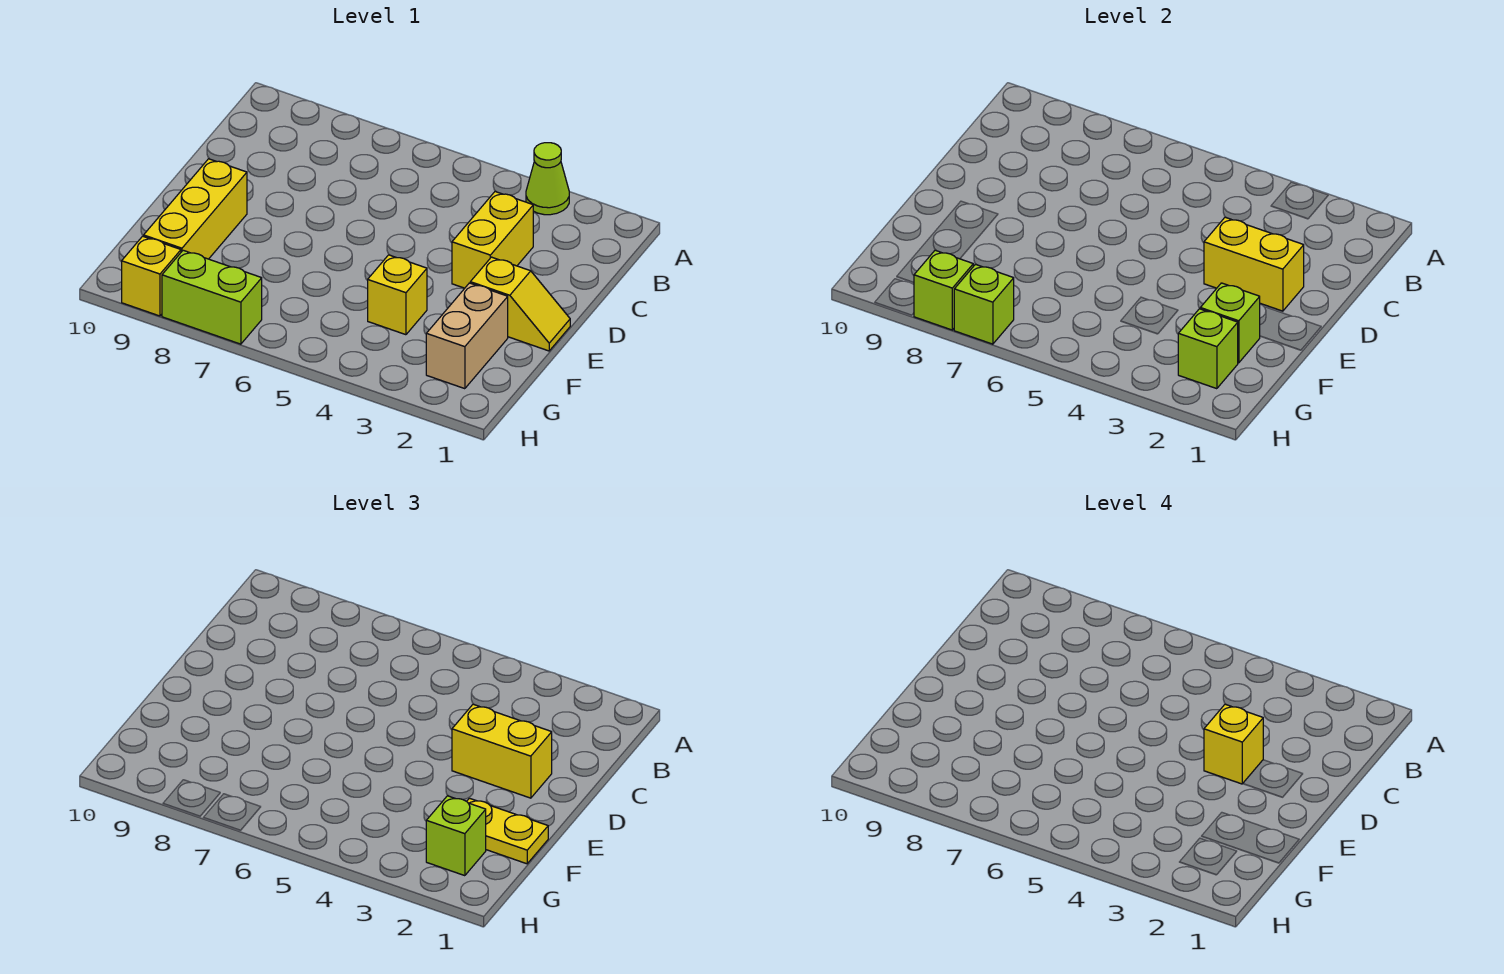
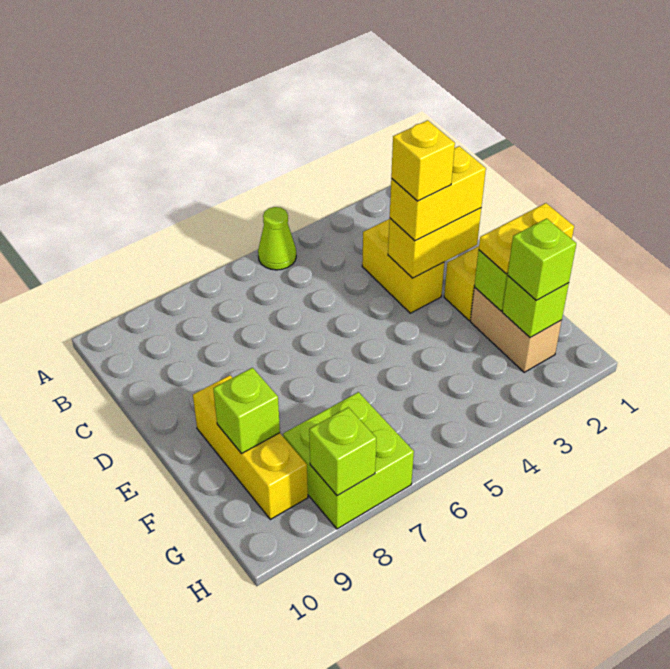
lime 1x1 cone [526,143,569,215] -> lime 1x1 cone moved to [258,207,296,270]
yellow 1x1 brick [368,255,427,335] -> none
lime 1x2 brick [162,250,262,344] -> lime 2x2 brick [283,392,414,529]
lime 1x1 brick [954,264,1014,344] -> lime 1x1 brick moved to [213,368,280,454]
yellow 1x1 brick [122,236,181,316] -> none

